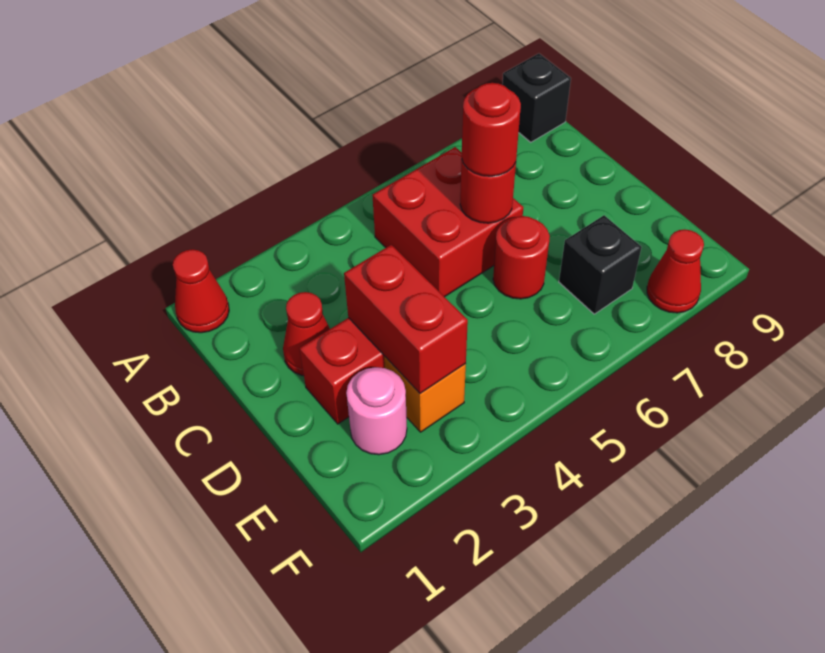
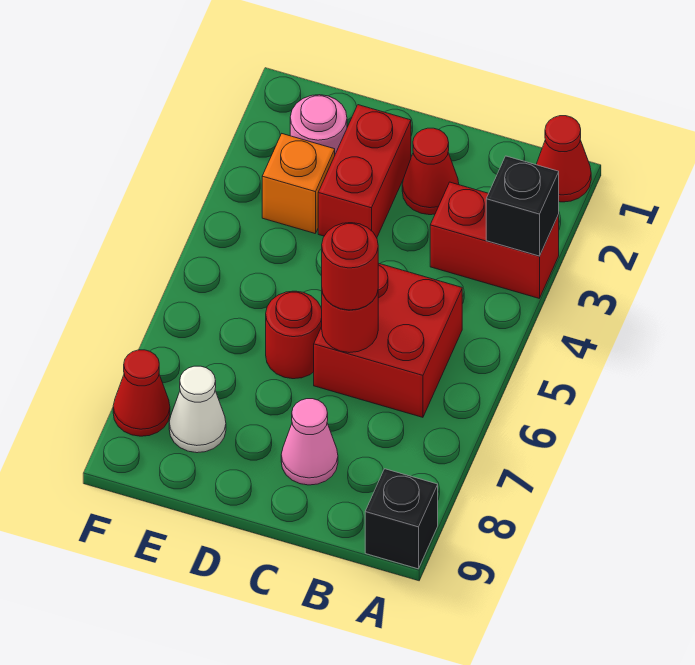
none -> pink 1x1 cone [281,399,338,485]
red 1x2 brick [344,245,468,394] -> red 1x2 brick moved to [430,182,559,298]
black 1x1 brick [559,215,642,314] -> black 1x1 brick moved to [486,156,559,256]
none -> white 1x1 cone [169,366,226,453]

